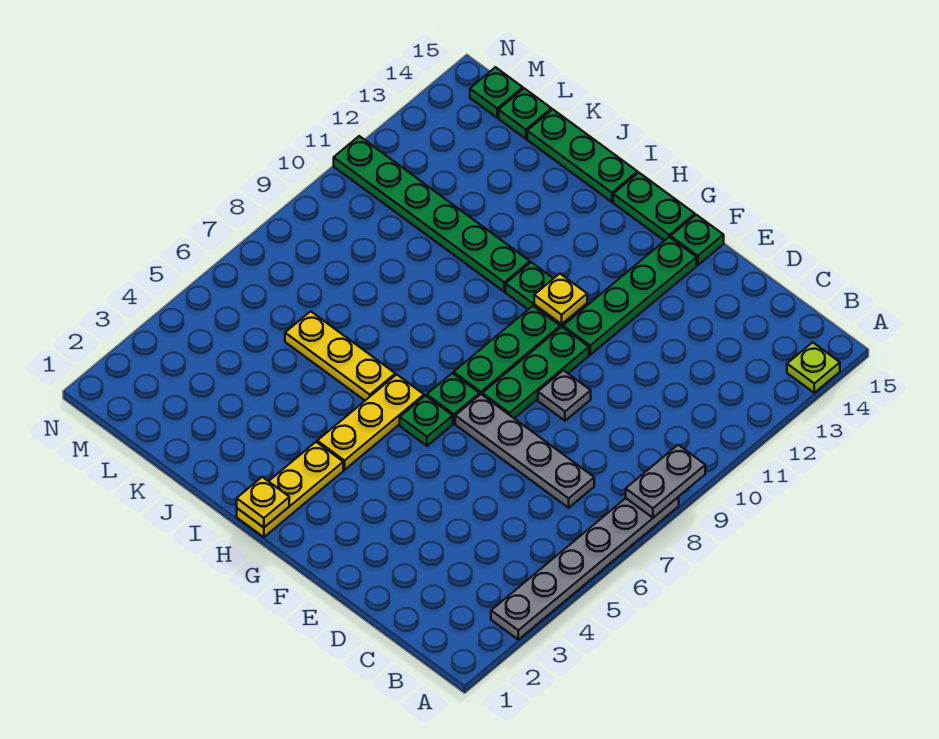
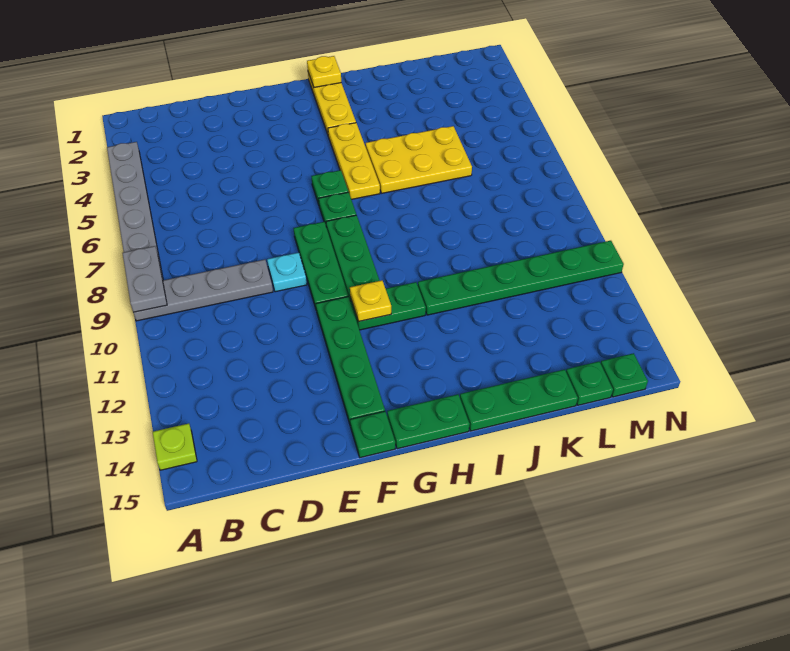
grey 1x4 plate [455,394,594,508] -> grey 1x4 plate moved to [133,260,273,321]
grey 1x1 plate [538,370,591,421] -> cyan 1x1 plate [267,253,307,292]
yellow 1x3 plate [285,311,395,400] -> yellow 2x3 plate [366,126,472,193]

